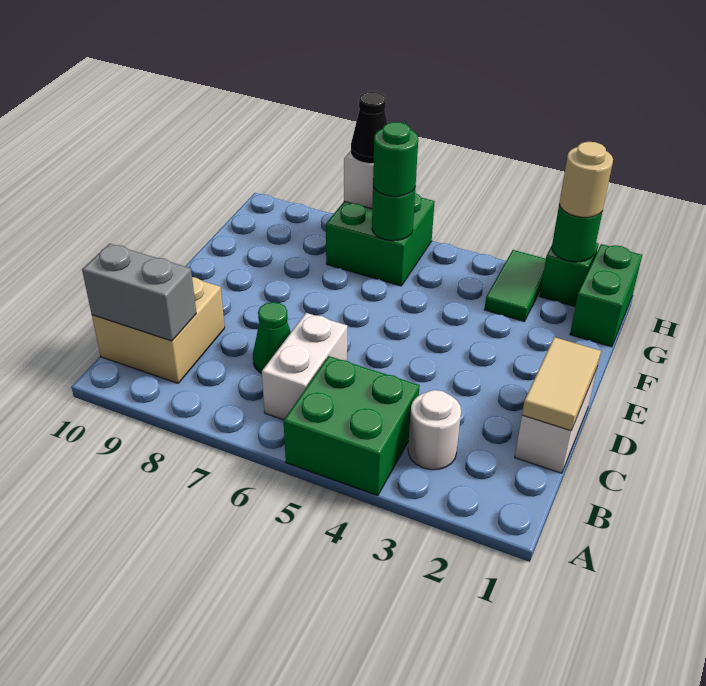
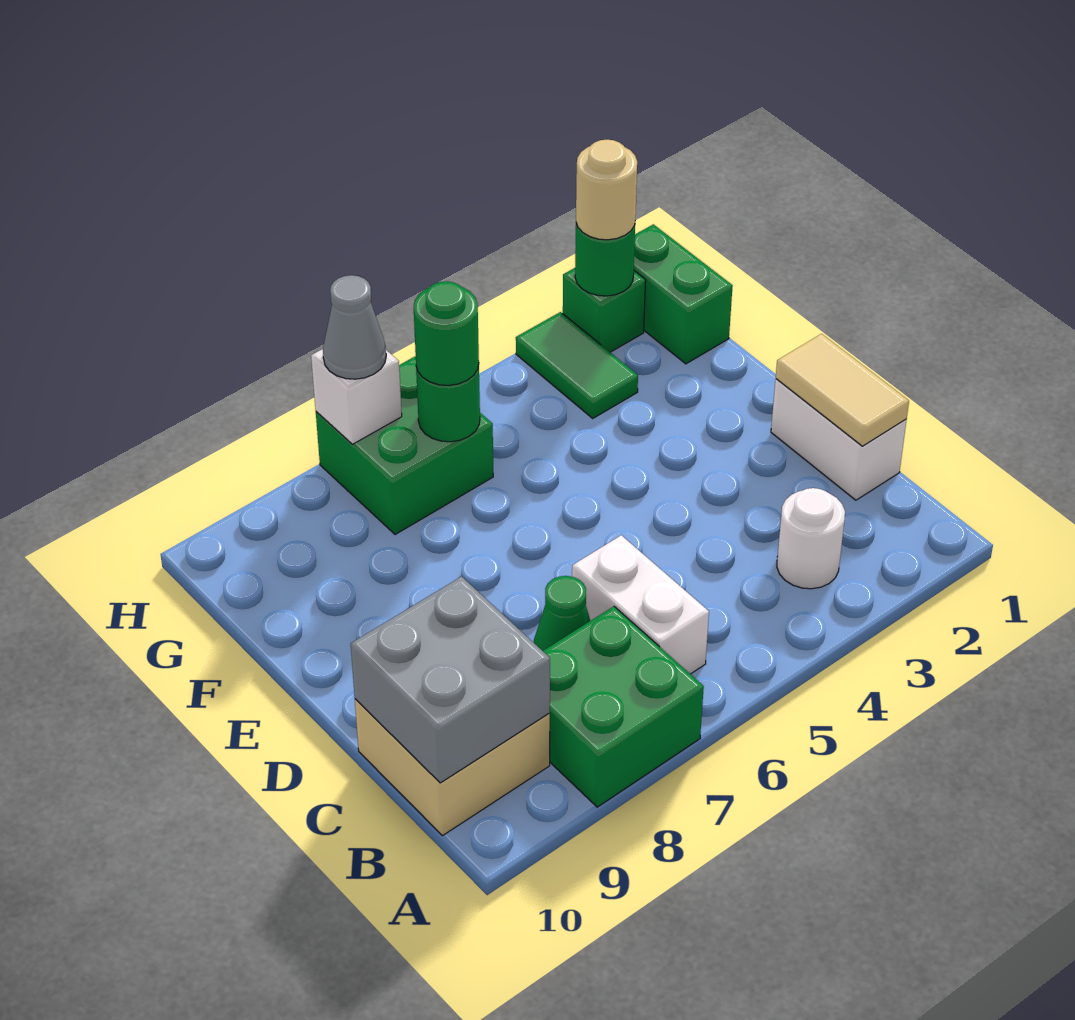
green 2x2 brick [284,356,420,496] -> green 2x2 brick moved to [543,606,704,807]
grey 1x2 brick [82,244,196,341] -> grey 2x2 brick [351,576,550,783]
black 1x1 cone [351,92,388,164] -> grey 1x1 cone [323,275,386,379]

